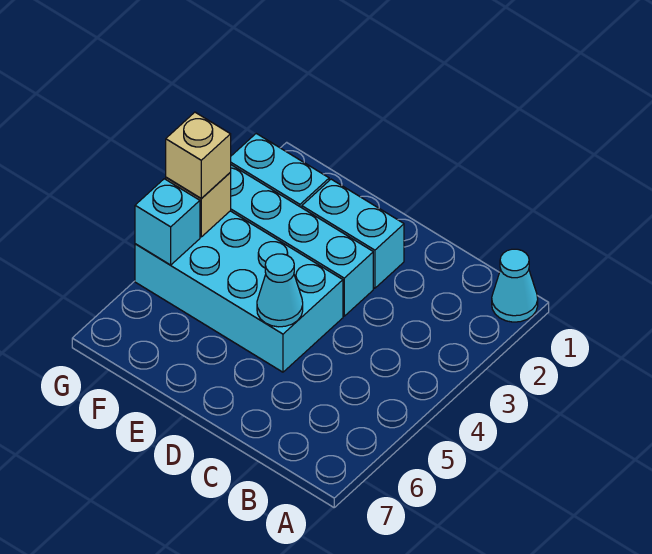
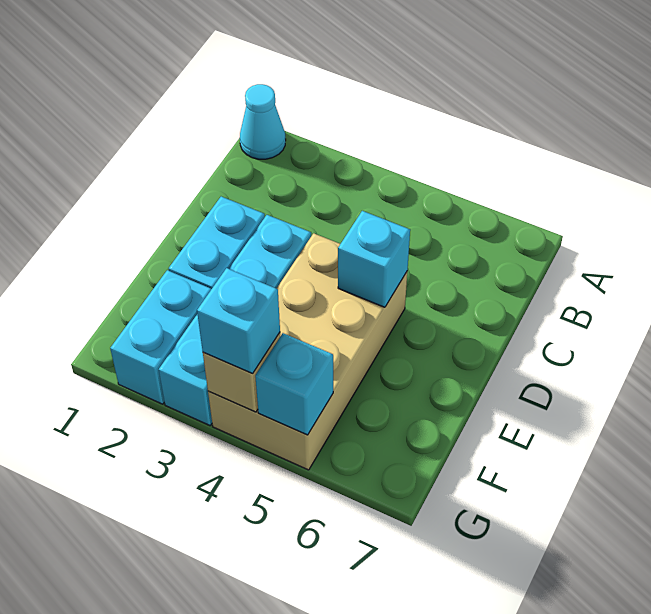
cyan 2x4 brick [135,211,343,372] -> tan 2x4 brick [208,233,407,470]
cyan 1x1 cone [257,254,303,327] -> cyan 1x1 brick [338,211,410,307]
tan 1x1 brick [166,112,231,199] -> cyan 1x1 brick [197,268,280,373]

